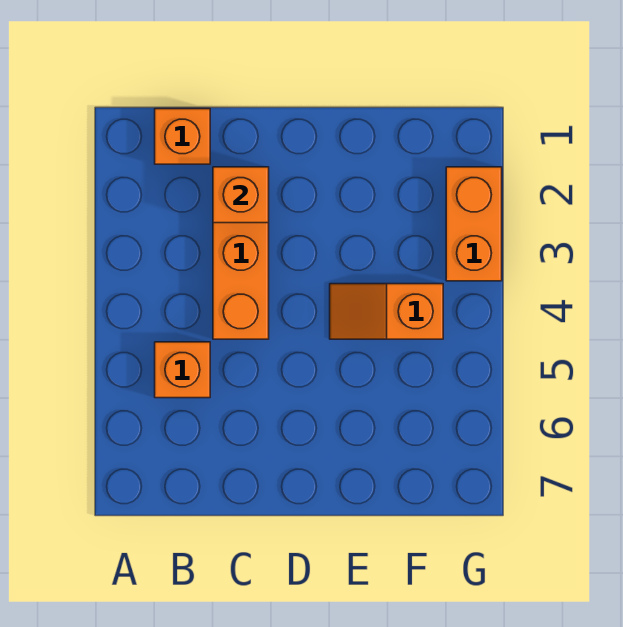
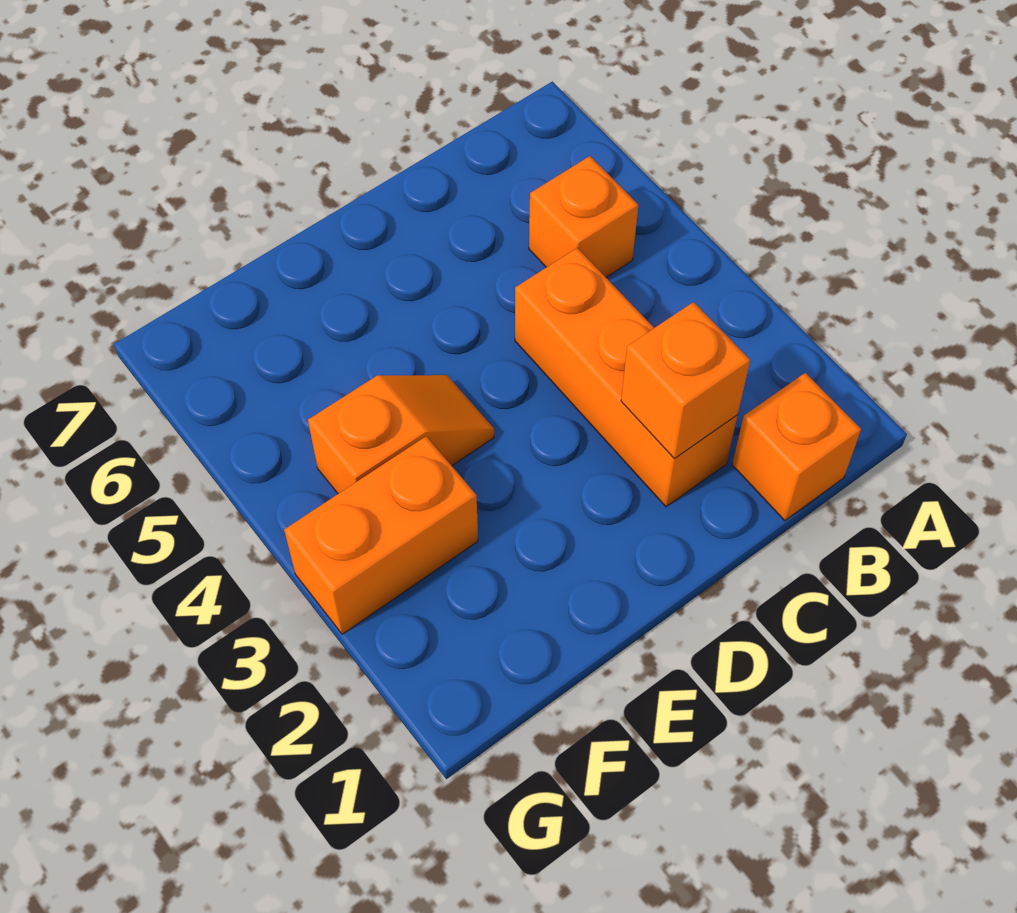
orange 1x2 brick [446,167,502,281] -> orange 1x2 brick turned to [284,436,478,634]

